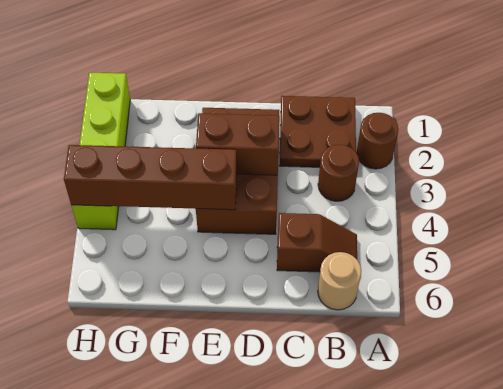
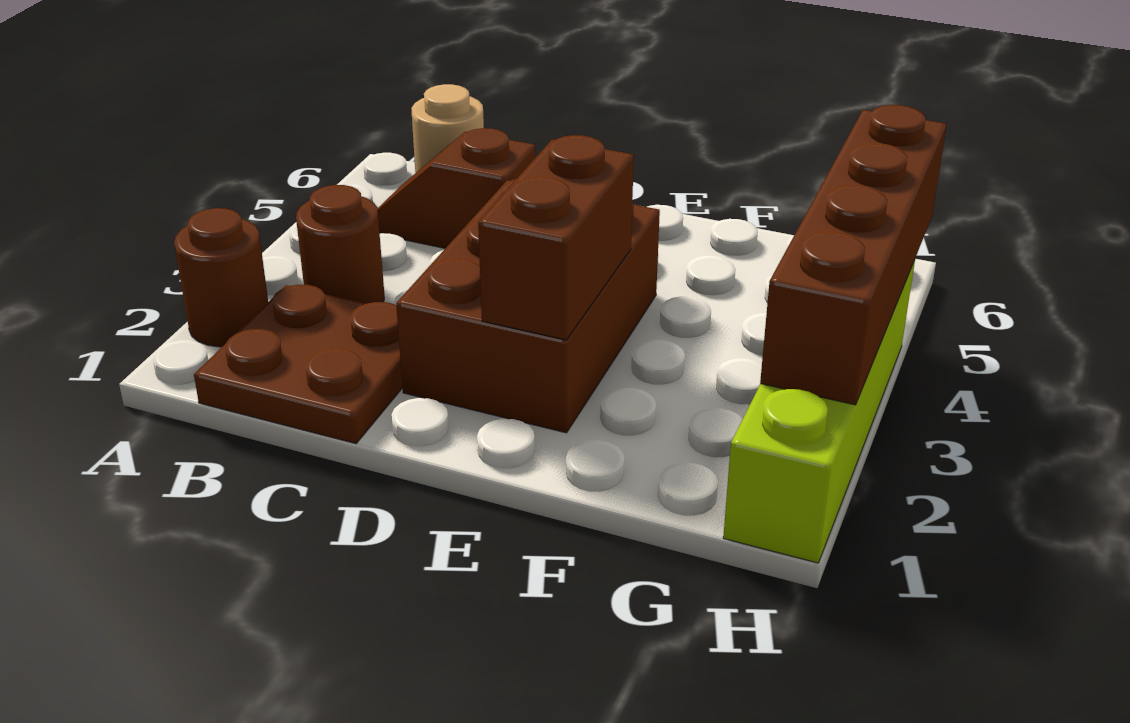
brown 1x2 brick [196,113,280,175] -> brown 1x2 brick turned to [478,135,634,340]
brown 1x4 brick [64,145,237,210] -> brown 1x4 brick turned to [760,105,947,405]

